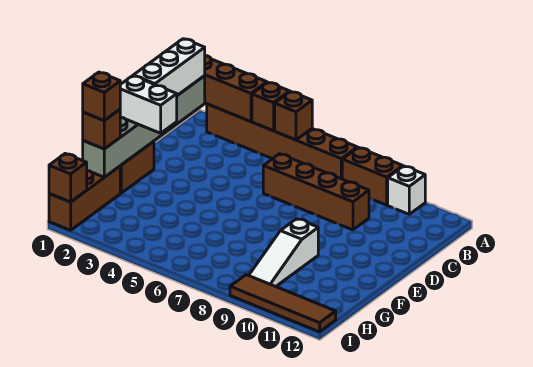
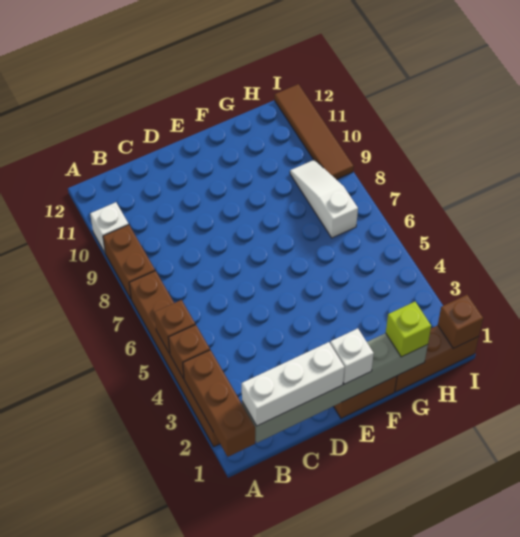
brown 1x4 brick [263,154,369,230] -> none
white 1x2 brick [120,76,177,133] -> white 1x1 brick [330,329,374,384]
white 1x3 slope [249,219,318,287] -> white 1x3 slope turned to [290,160,358,238]
brown 1x1 brick [83,110,120,149] -> lime 1x1 brick [386,302,431,357]
brown 1x1 brick [83,72,120,121] -> none

